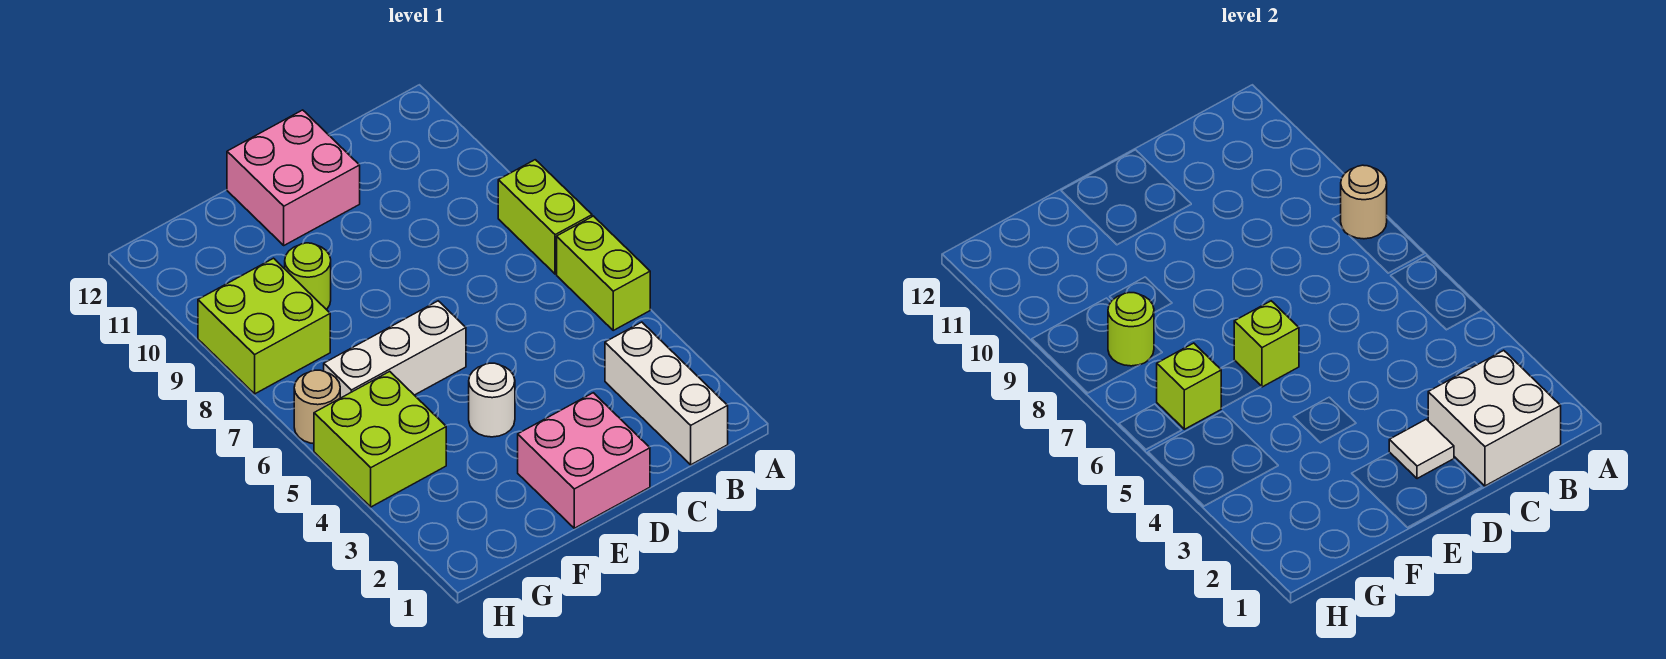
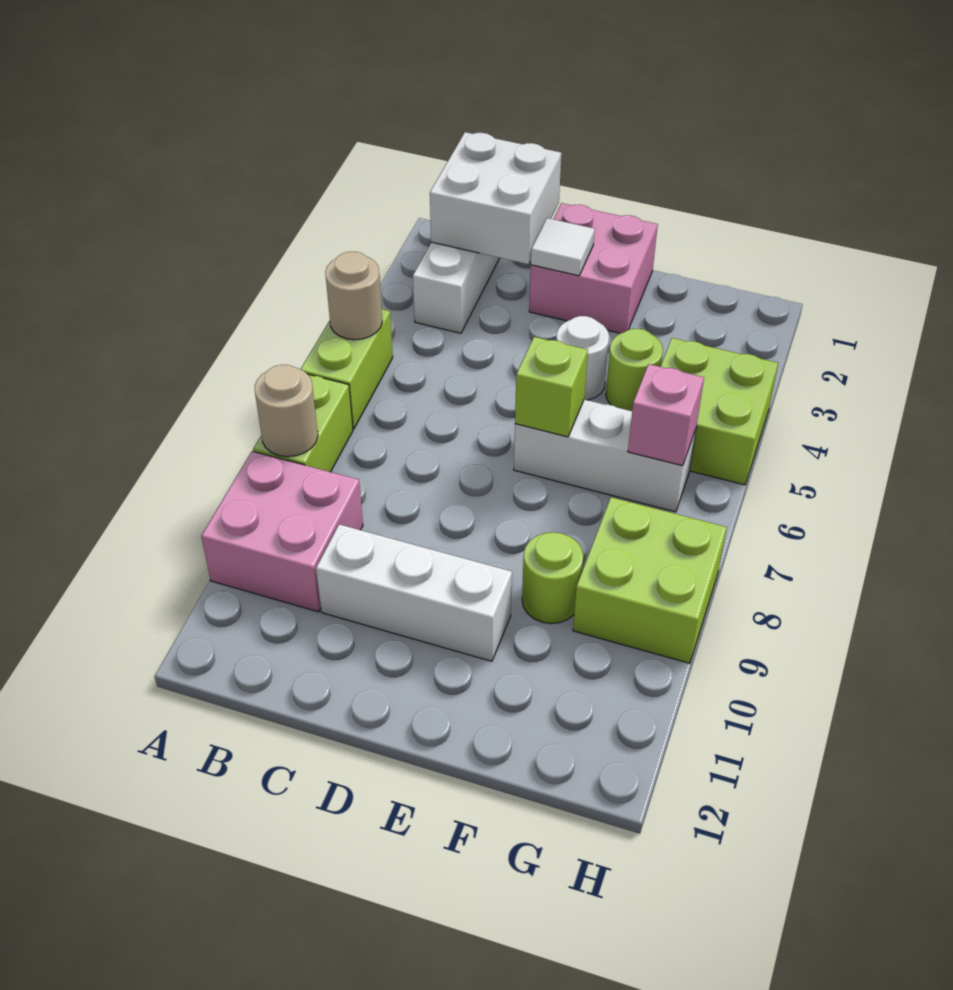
none -> white 1x3 brick [316,524,512,661]
pink 2x2 brick [227,110,360,245] -> pink 2x2 brick moved to [201,451,363,612]
lime 1x1 brick [1157,343,1221,429] -> pink 1x1 brick [628,364,704,466]
lime 1x1 round brick [1108,293,1154,366] -> lime 1x1 round brick moved to [606,329,663,411]
tan 1x1 round brick [294,370,340,444] -> tan 1x1 round brick moved to [325,252,382,340]

